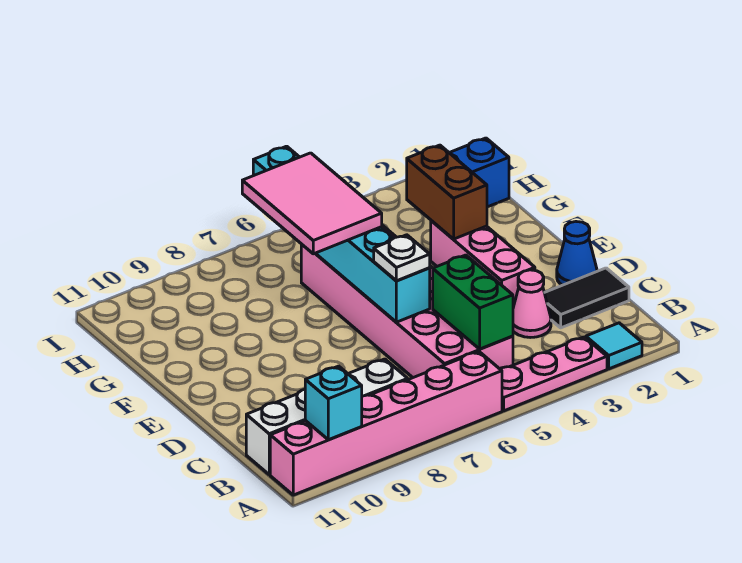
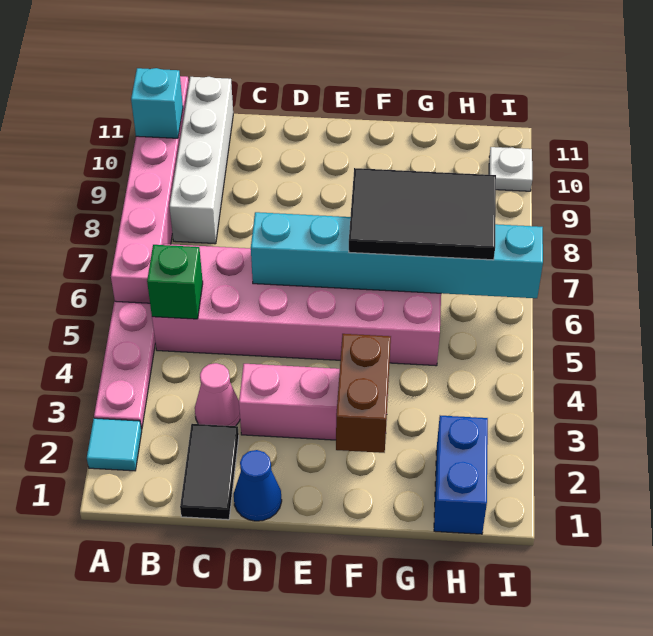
green 1x2 brick [433,255,513,349] -> green 1x1 brick [147,245,203,319]
white 1x1 plate [374,235,430,281] -> white 1x1 plate moved to [489,147,532,191]
brown 1x2 brick [407,145,487,239] -> brown 1x2 brick turned to [336,334,391,453]
pink 2x3 tile [242,153,382,254] -> black 2x3 tile [349,168,496,260]

